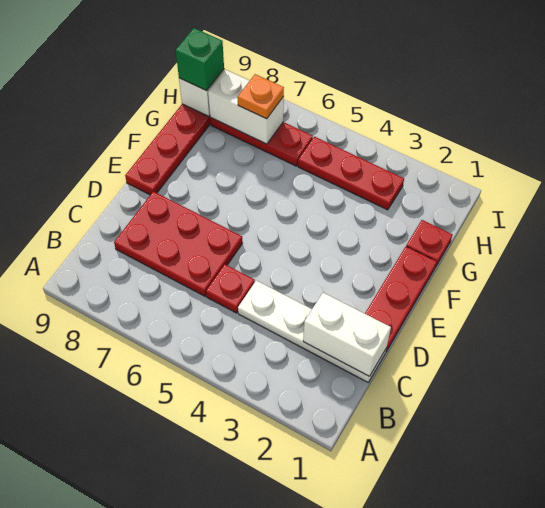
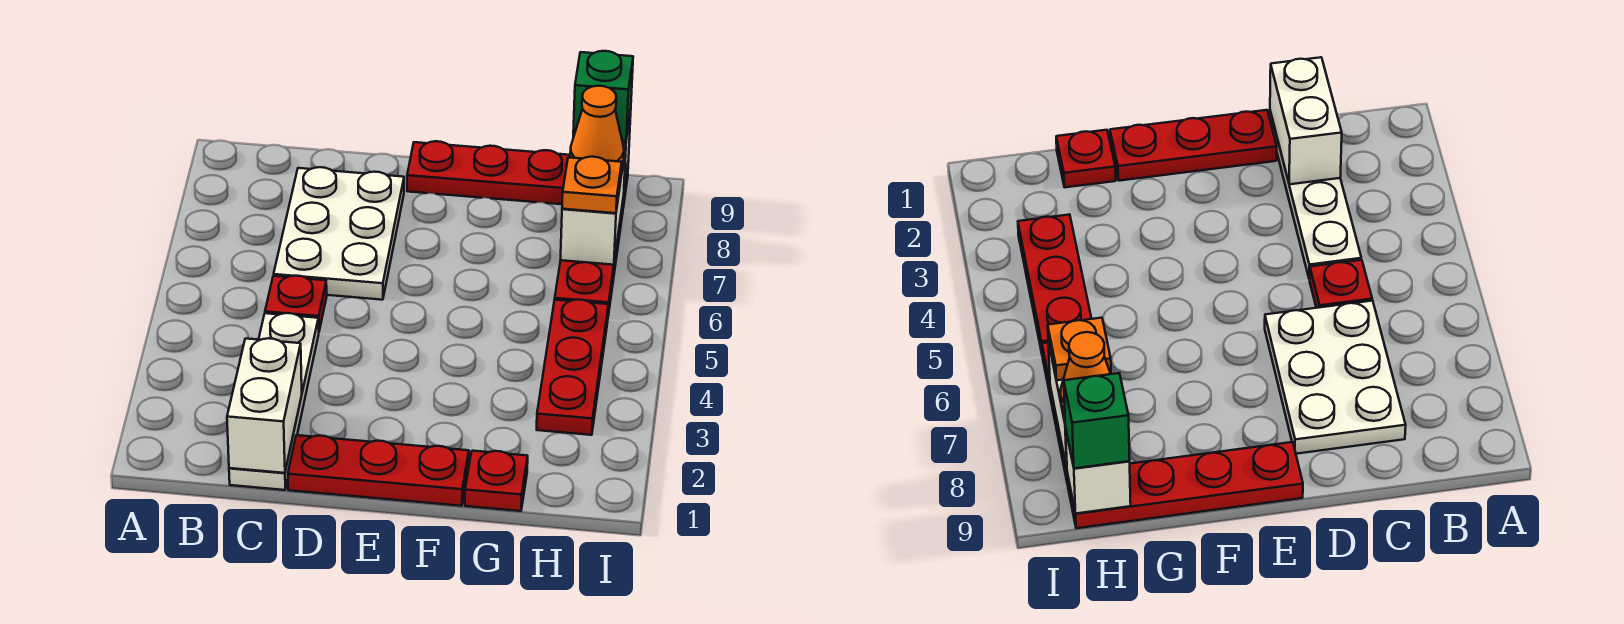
red 2x3 plate [114,191,242,296] -> white 2x3 plate [274,167,404,300]
none -> orange 1x1 cone [570,86,624,163]

